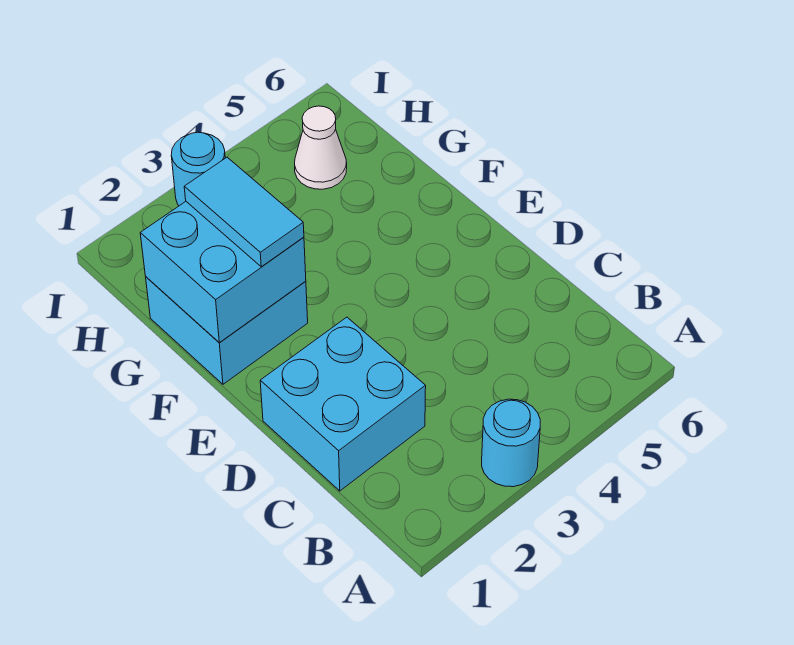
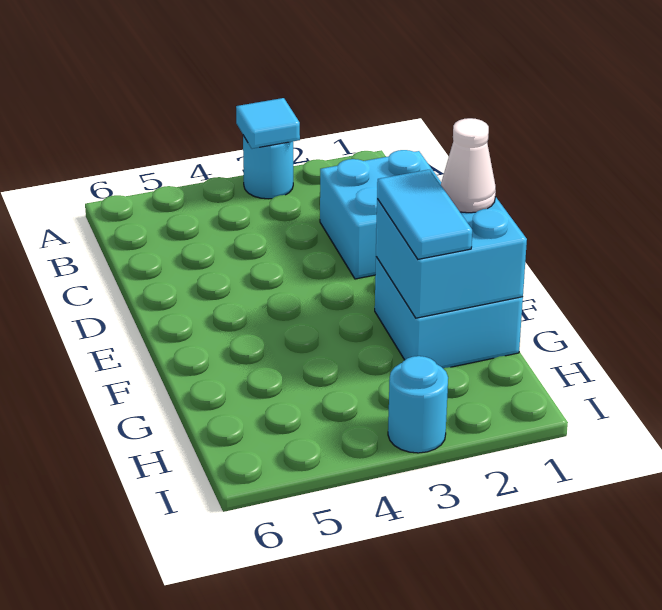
none -> cyan 1x1 tile [236,98,300,149]
white 1x1 cone [295,106,347,189] -> white 1x1 cone moved to [441,118,496,213]

